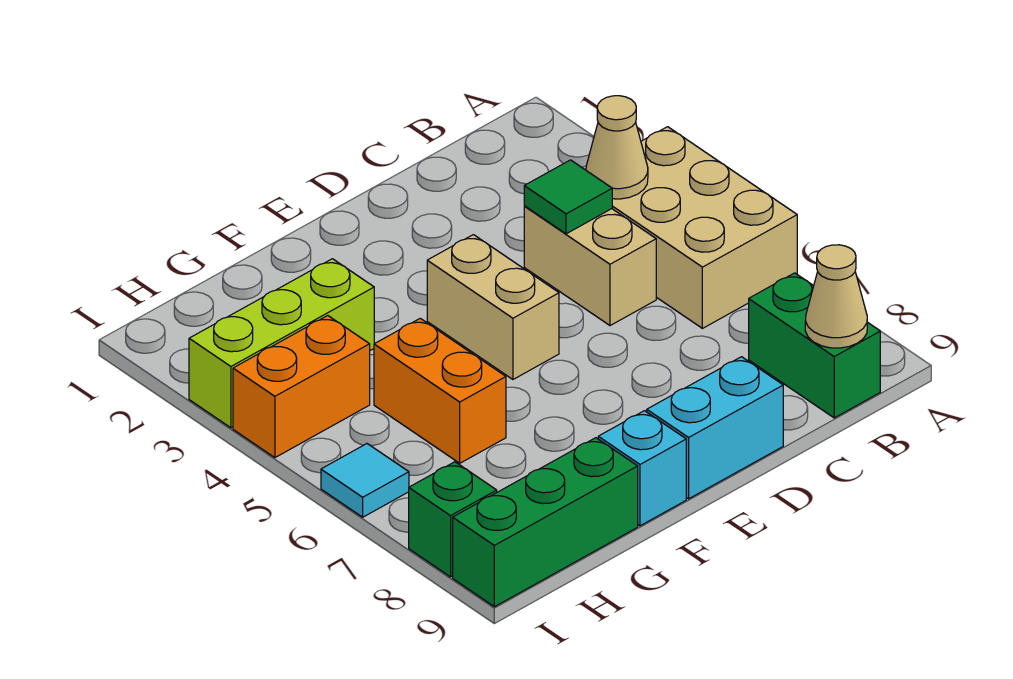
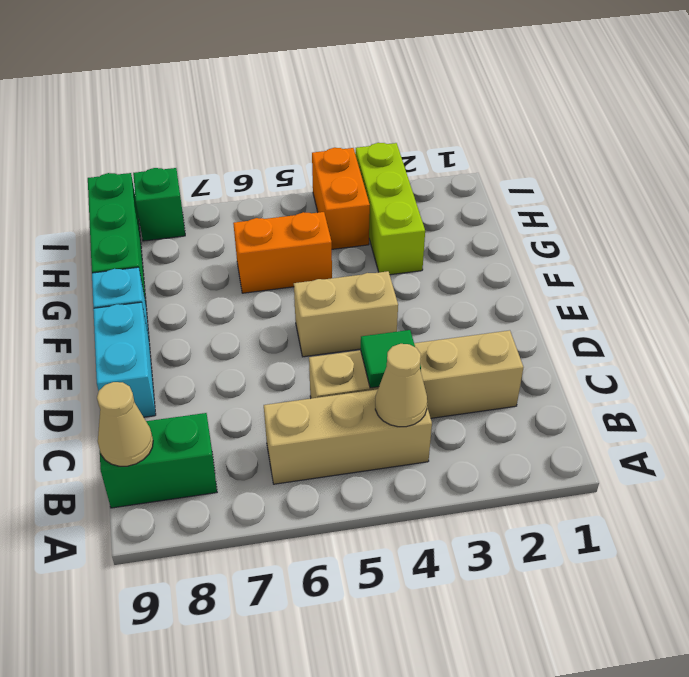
tan 2x3 brick [612,127,797,328] -> tan 1x3 brick [264,389,432,484]
tan 1x2 brick [524,206,656,326] -> tan 1x4 brick [309,330,523,418]
cyan 1x1 tile [321,444,409,517] -> none

